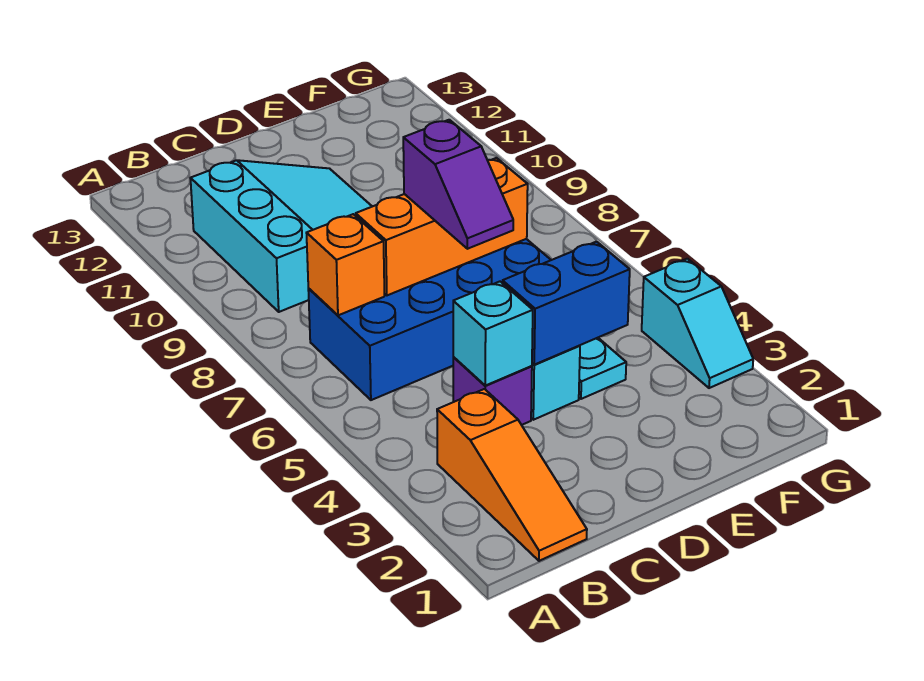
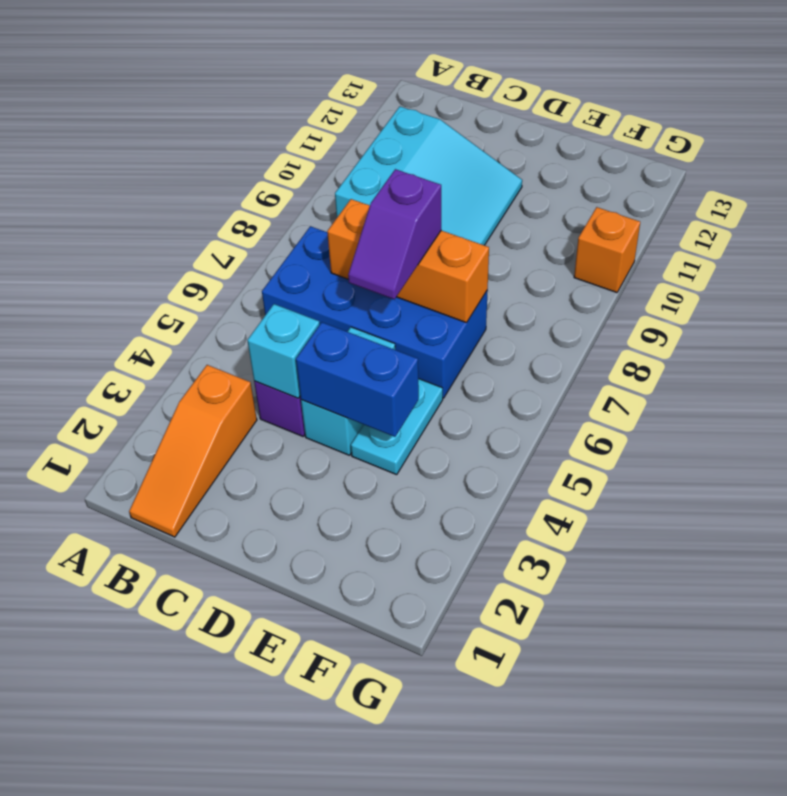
orange 1x1 brick [307,214,384,315] -> orange 1x1 brick moved to [574,207,640,293]
cyan 1x2 slope [642,259,753,388] -> none

